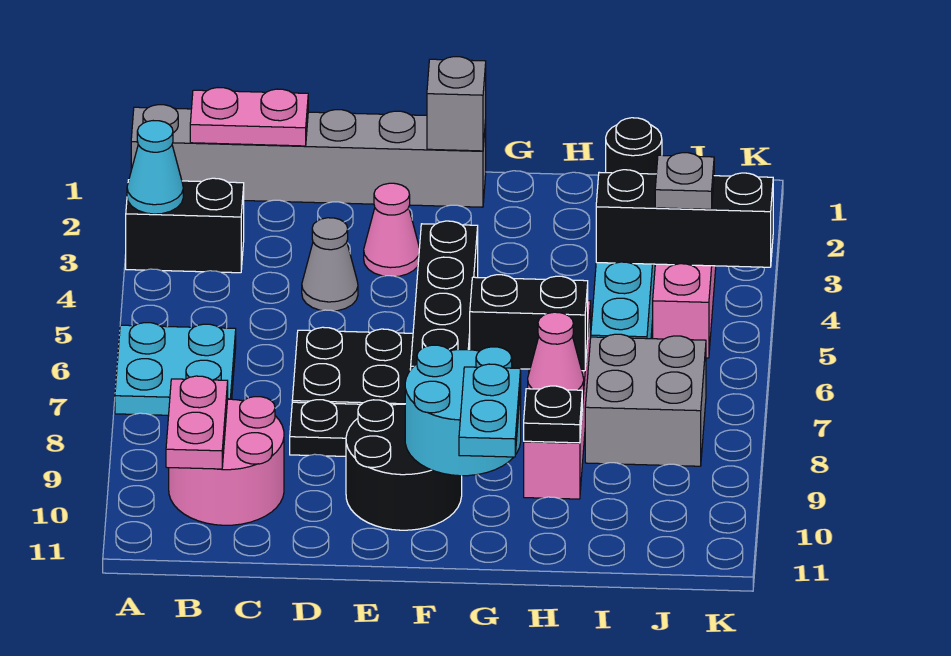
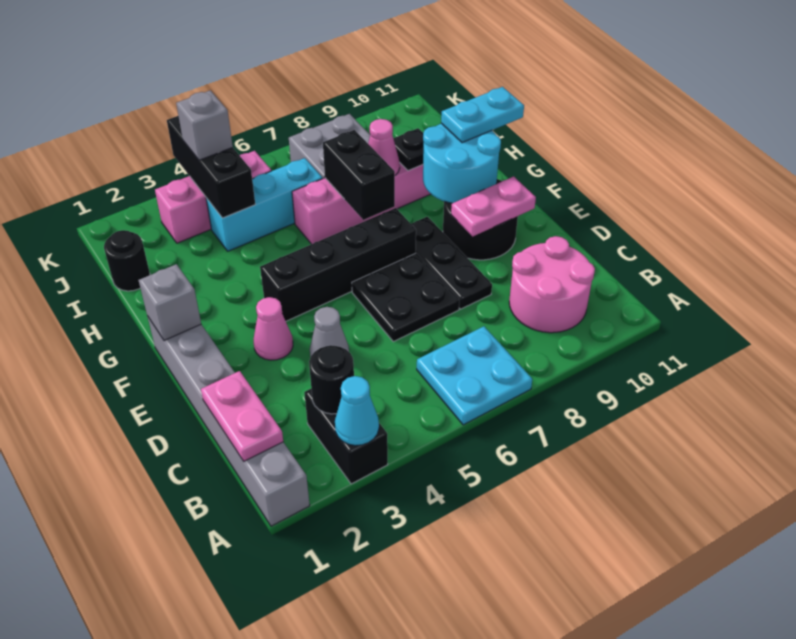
none -> black 1x1 round brick [309,345,354,414]
pink 1x2 plate [166,376,228,469] -> pink 1x2 plate moved to [451,177,536,236]
grey 1x1 plate [655,153,714,209] -> grey 1x1 brick [176,90,233,160]

